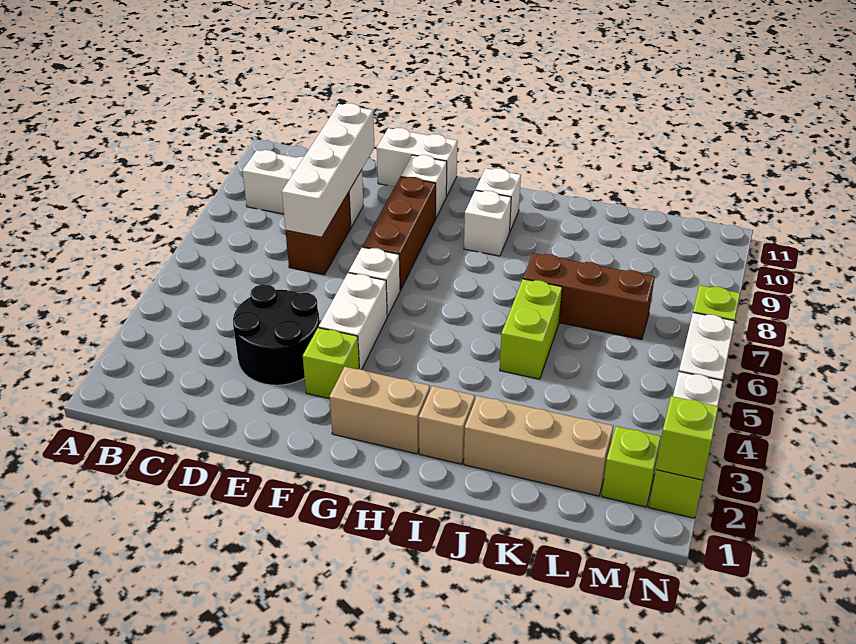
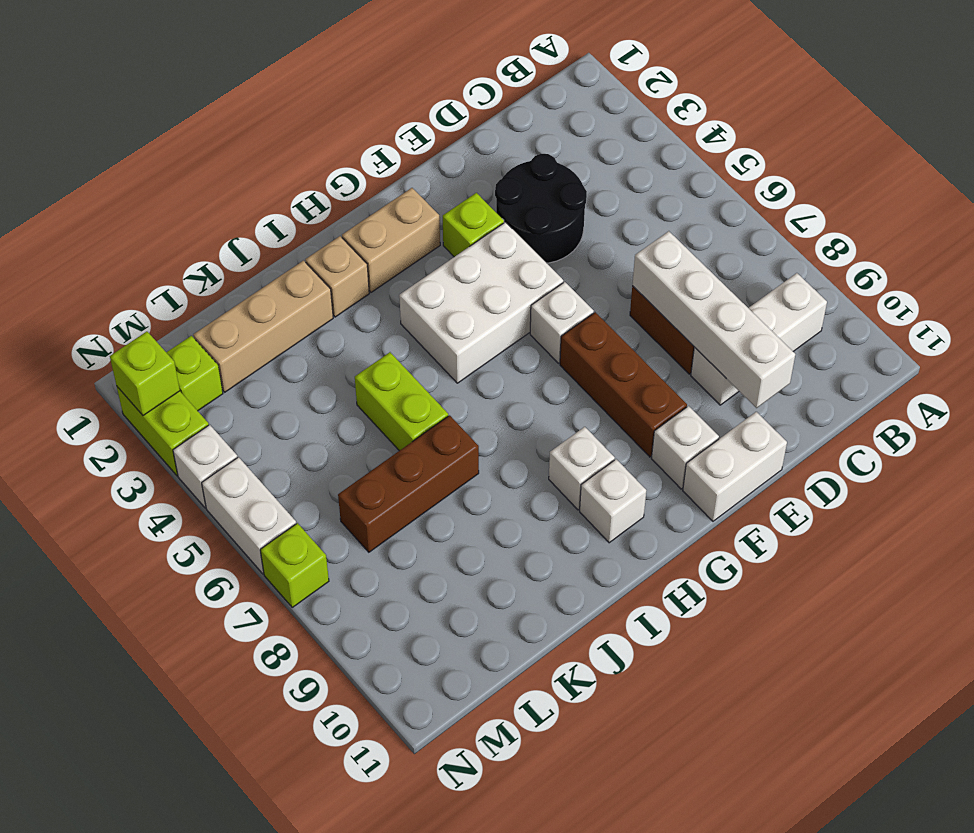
white 1x2 brick [319,273,387,370] -> white 2x3 brick [399,222,563,383]

